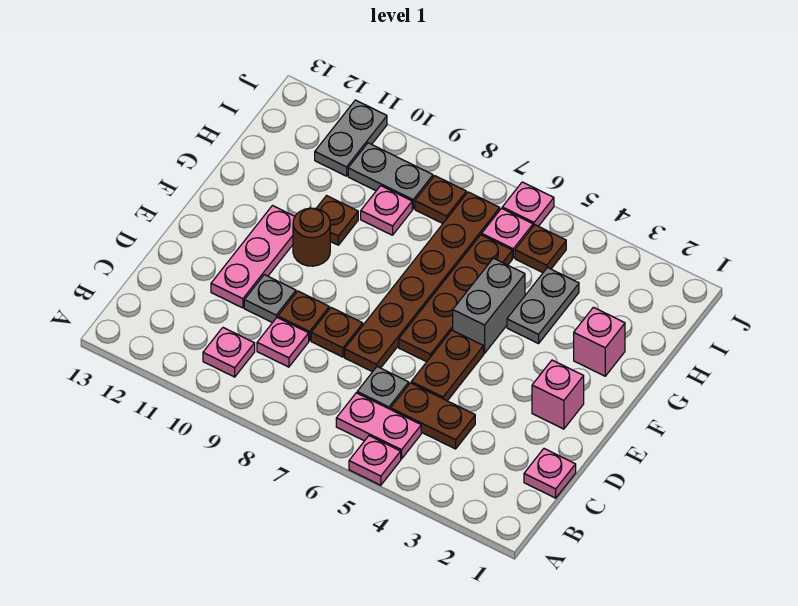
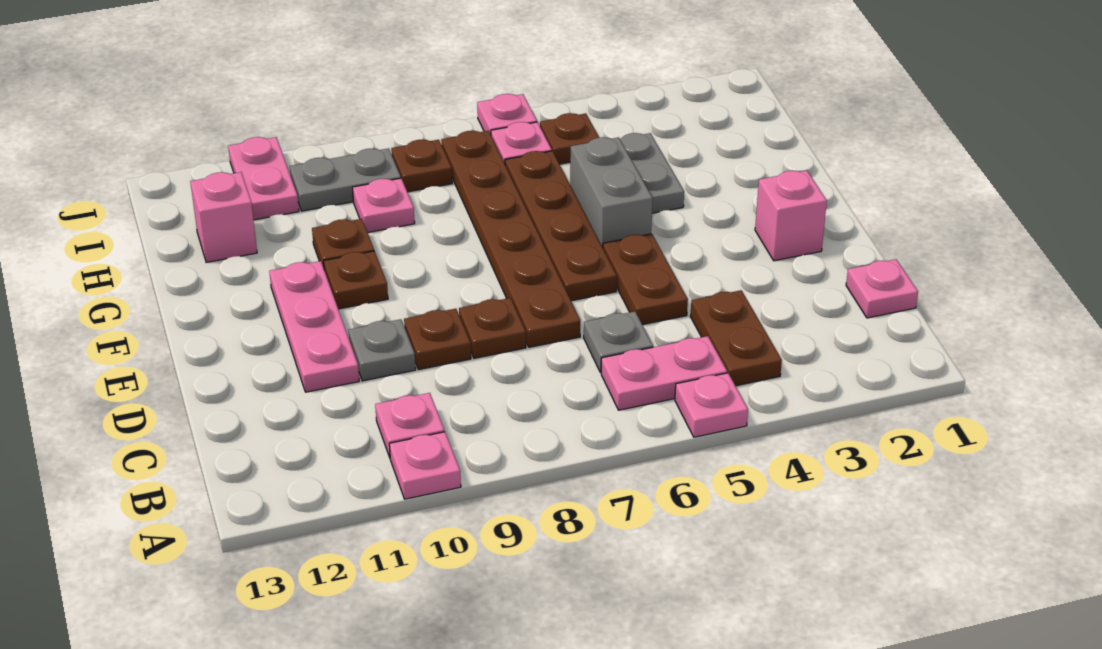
brown 1x2 plate [391,383,475,449] -> brown 1x2 plate turned to [690,290,782,386]
pink 1x1 plate [257,318,309,367] -> pink 1x1 plate moved to [389,432,461,499]
brown 1x1 round brick [293,208,330,266] -> brown 1x1 plate [324,251,388,309]
pink 1x1 brick [574,307,625,376] -> pink 1x1 brick moved to [190,172,257,263]
grey 1x2 plate [315,100,387,176] -> pink 1x2 plate [228,137,299,220]

